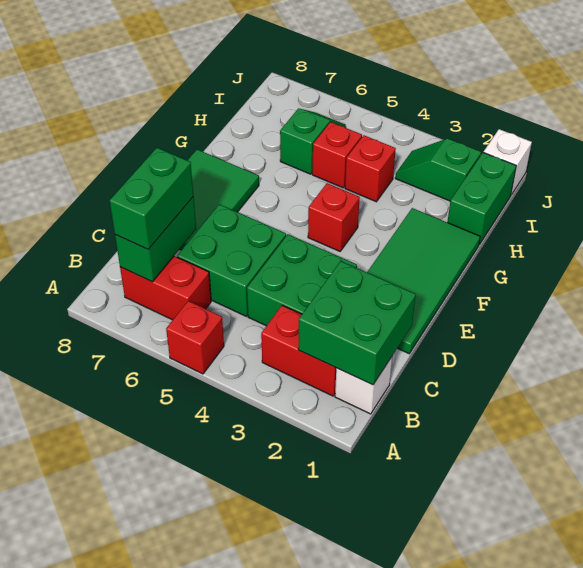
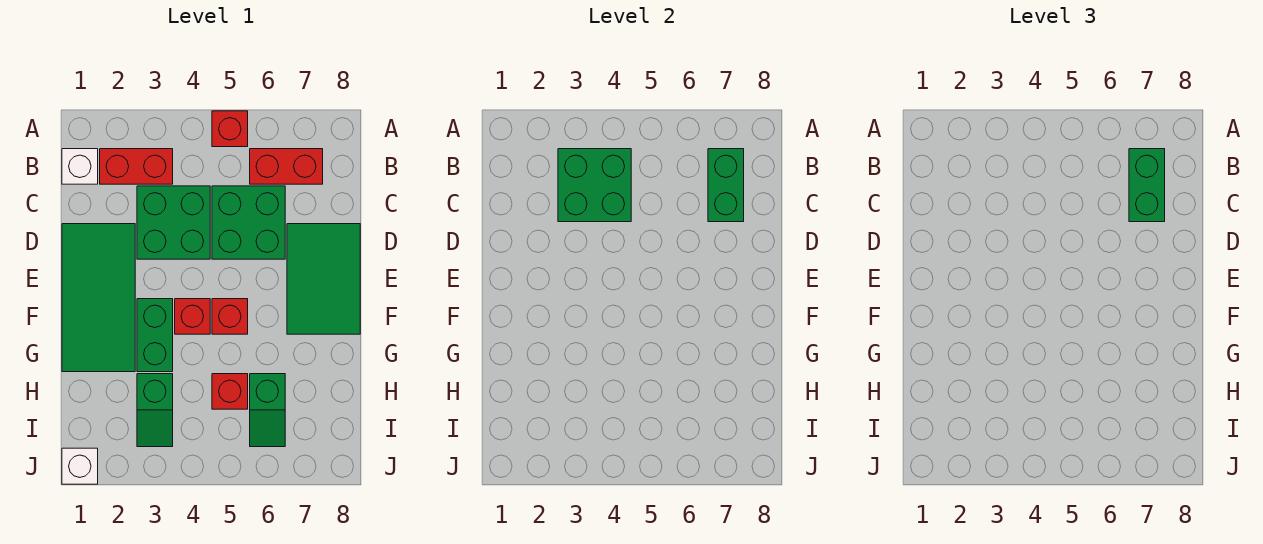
green 2x2 brick [298,261,416,385] -> green 2x2 brick moved to [558,149,631,222]
green 1x2 brick [447,152,516,245] -> green 1x2 brick moved to [137,299,173,372]
red 1x1 brick [345,135,396,202] -> red 1x1 brick moved to [212,299,248,334]
green 1x2 slope [395,139,481,201] -> green 1x2 slope turned to [137,374,173,447]

